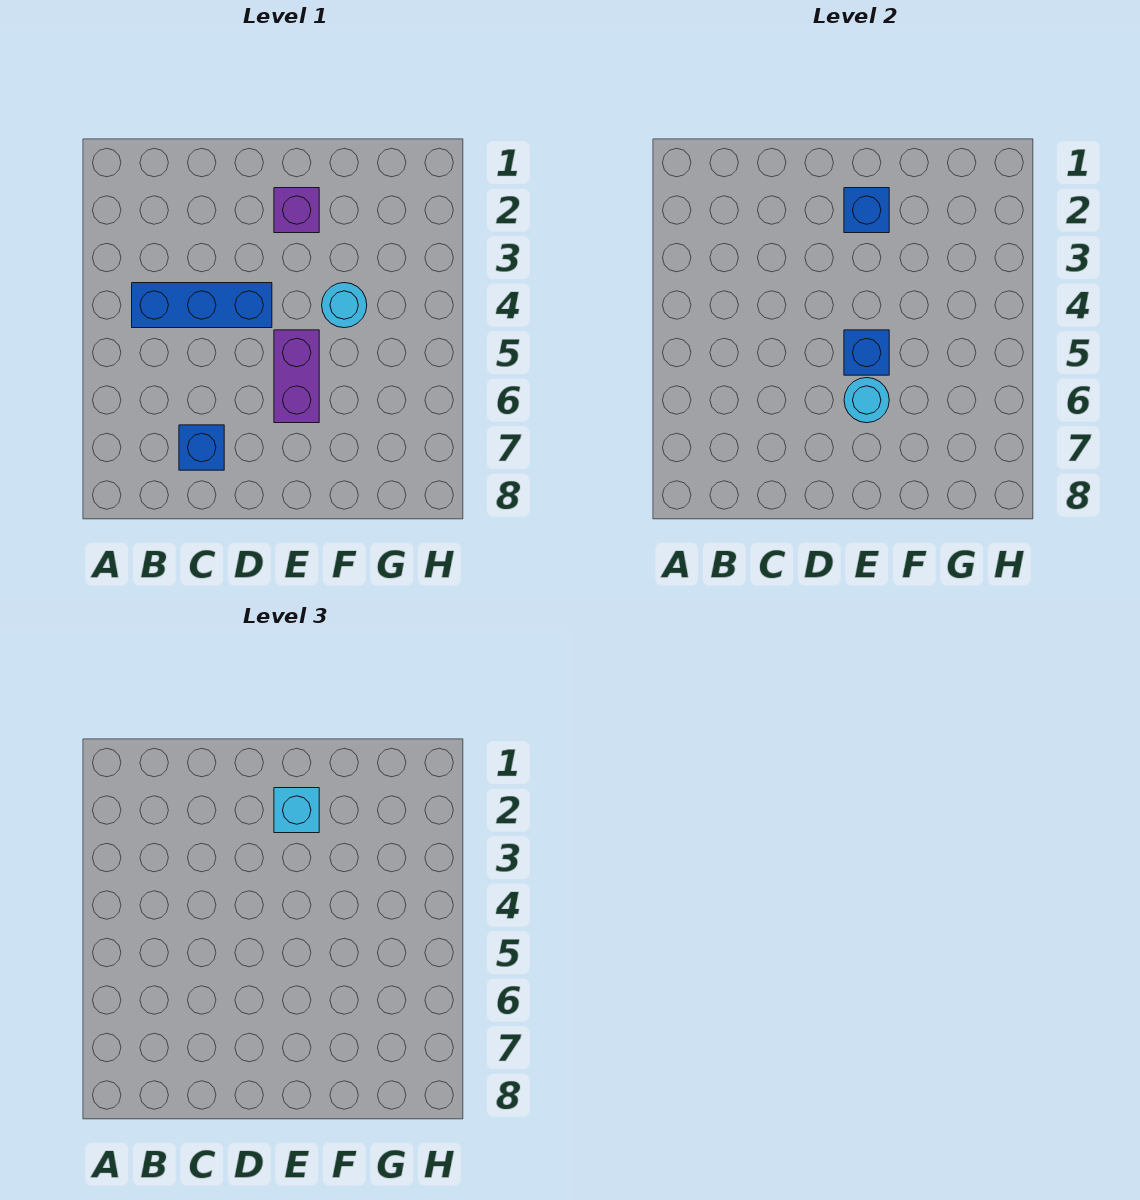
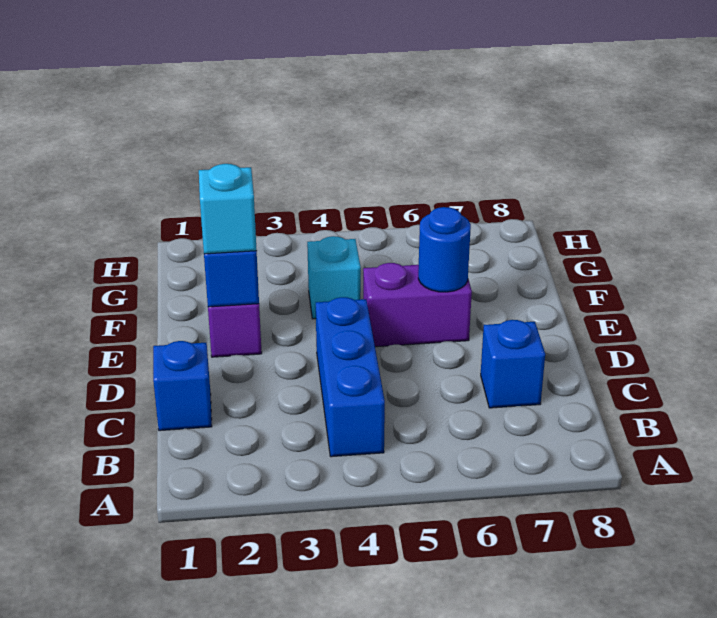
blue 1x1 brick [844,330,889,375] -> blue 1x1 brick moved to [153,341,212,431]
cyan 1x1 round brick [844,378,889,423] -> blue 1x1 round brick [418,207,471,292]
cyan 1x1 round brick [322,283,367,328] -> cyan 1x1 brick [307,236,361,319]

